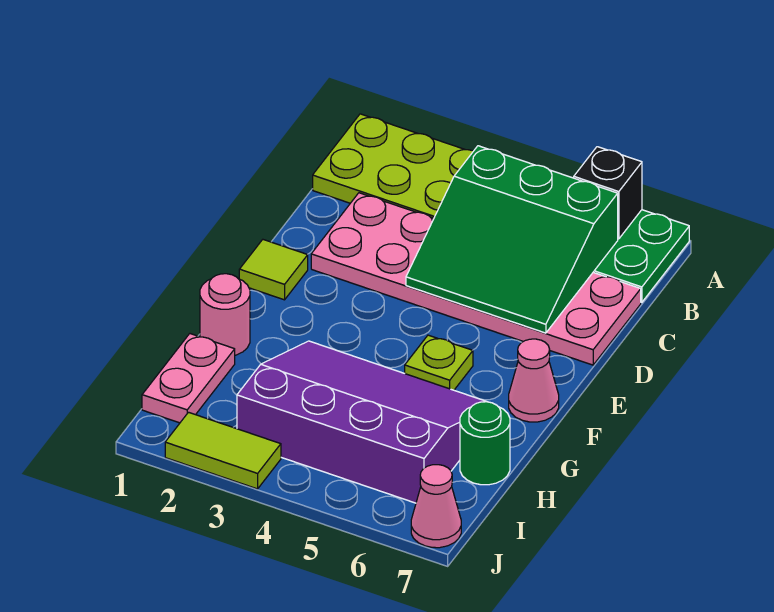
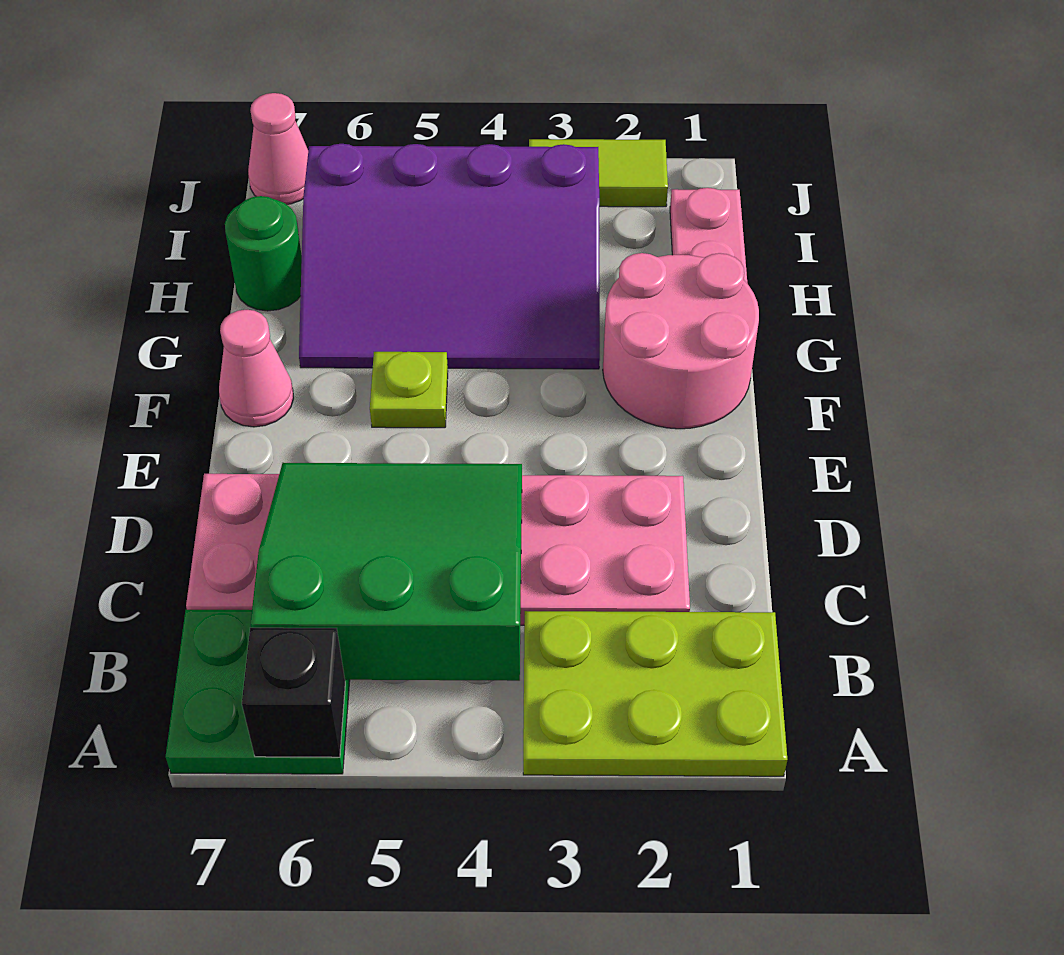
lime 1x1 tile [239,240,308,300] -> none
pink 1x1 round brick [200,274,250,355] -> pink 2x2 round brick [603,253,759,429]

